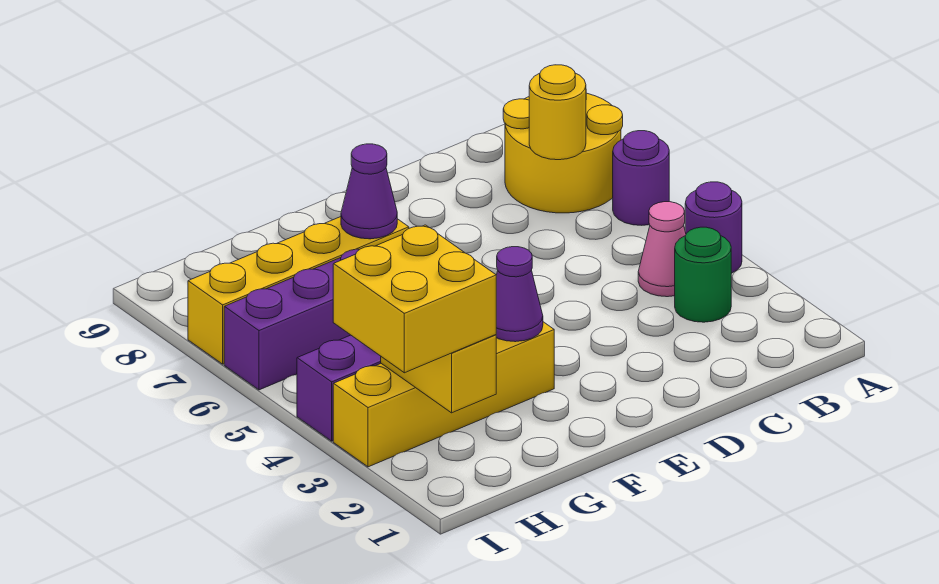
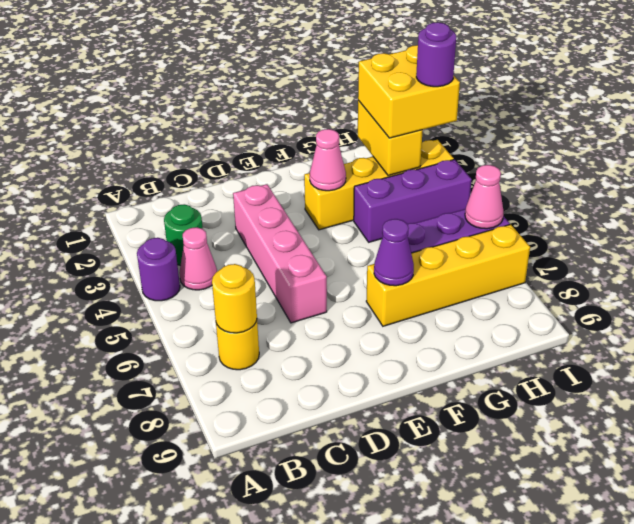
purple 1x1 round brick [613,131,669,225] -> purple 1x1 round brick moved to [416,22,456,87]
yellow 2x2 round brick [503,93,623,213] -> yellow 1x1 round brick [216,321,259,370]
none -> pink 1x4 brick [233,184,327,323]
purple 1x1 cone [496,247,543,342] -> pink 1x1 cone [310,129,346,191]
none -> pink 1x1 cone [465,165,503,229]

